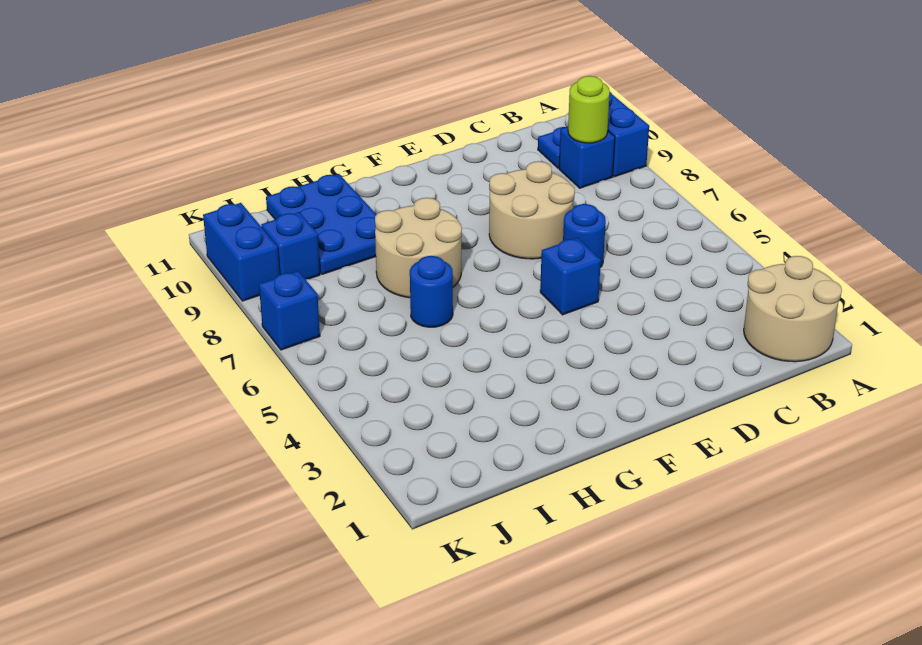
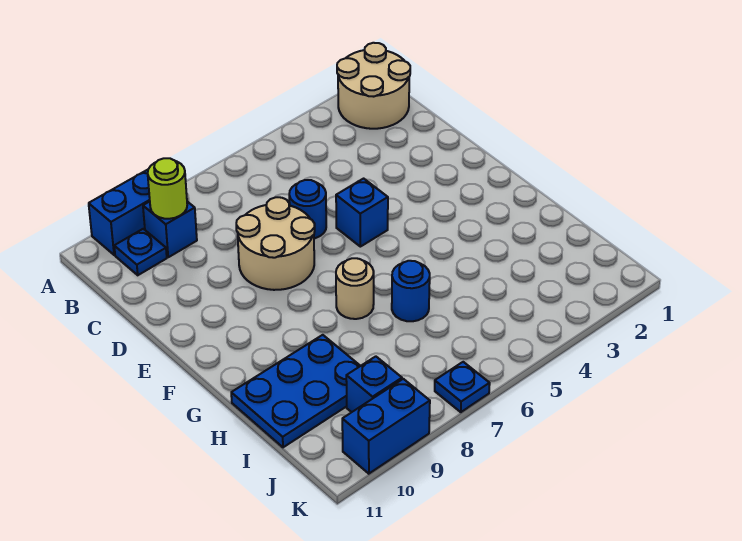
tan 2x2 round brick [375,198,462,298] -> tan 1x1 round brick [336,258,374,319]
blue 1x1 brick [259,271,320,350] -> blue 1x1 plate [435,362,490,412]

